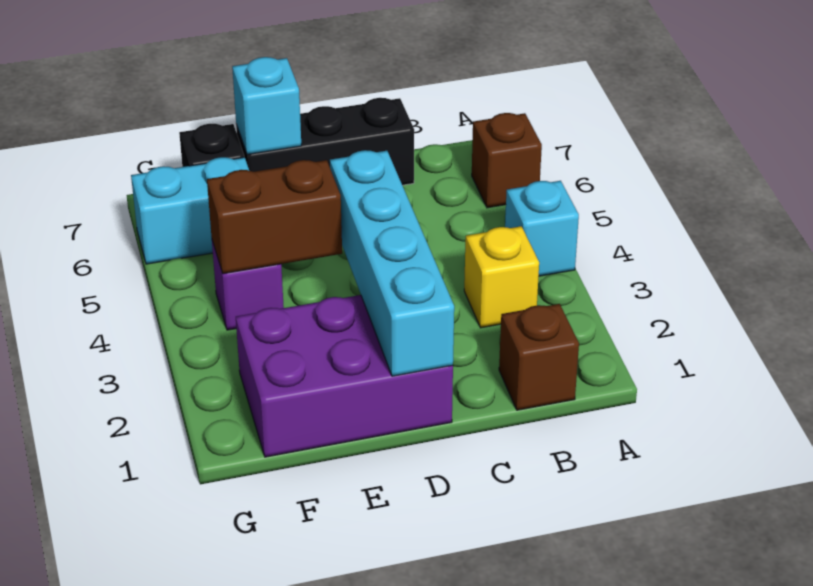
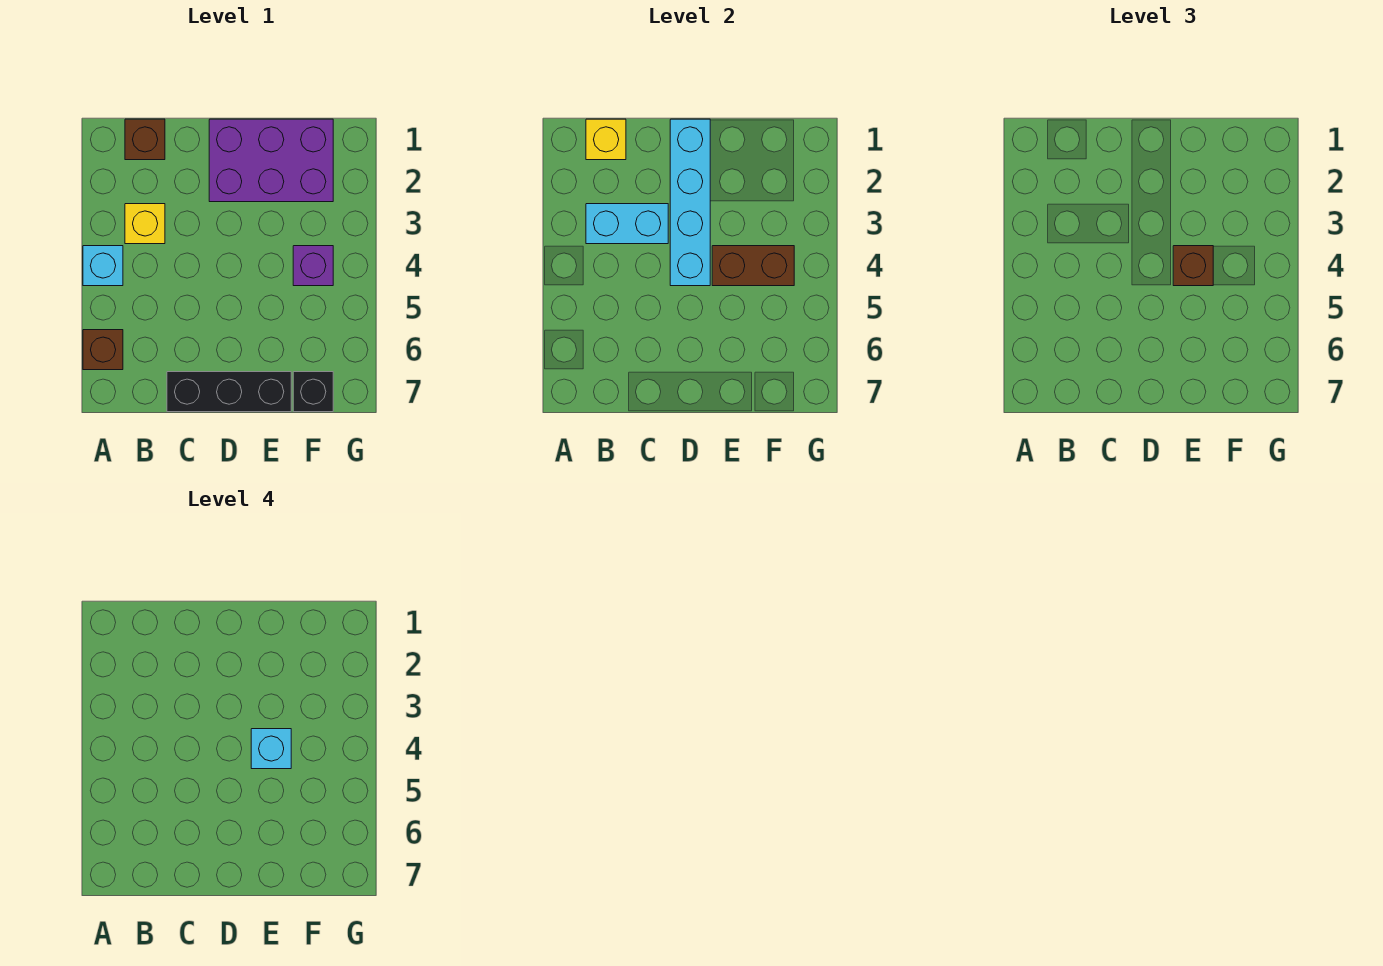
none -> yellow 1x1 brick [586,119,626,160]
none -> brown 1x1 brick [1173,246,1213,286]
cyan 1x1 brick [232,57,301,155] -> cyan 1x1 brick moved to [251,729,291,769]
cyan 1x2 brick [131,157,249,264] -> cyan 1x2 brick moved to [586,204,668,244]

